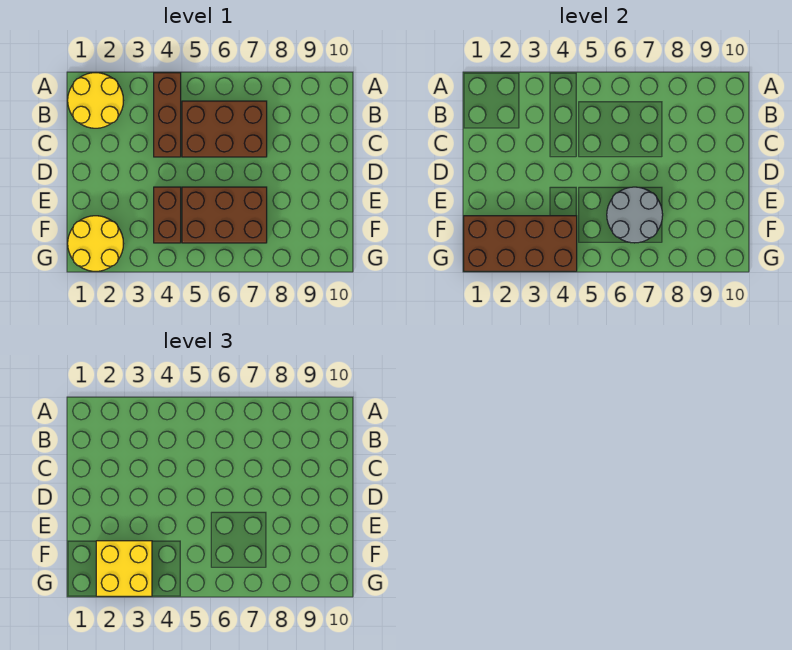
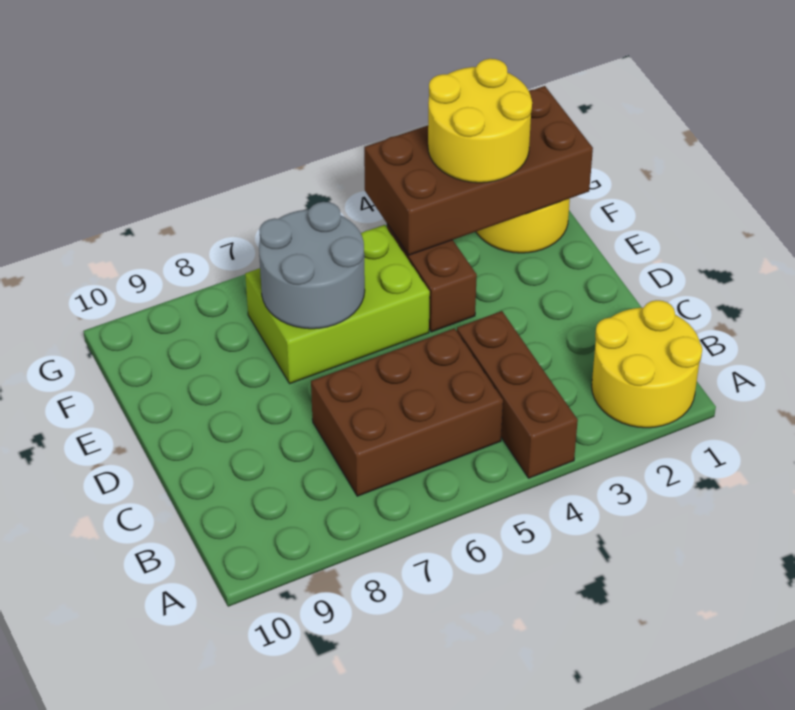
brown 2x3 brick [182,187,267,243] -> lime 2x3 brick [245,225,430,384]
yellow 2x2 brick [96,541,152,596] -> yellow 2x2 round brick [428,59,532,183]

